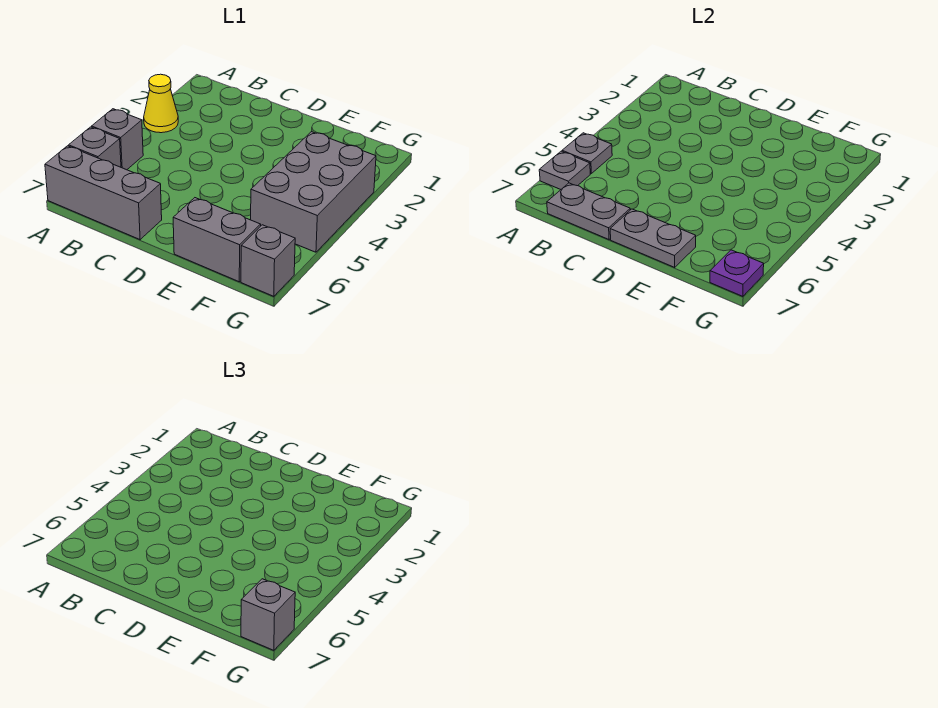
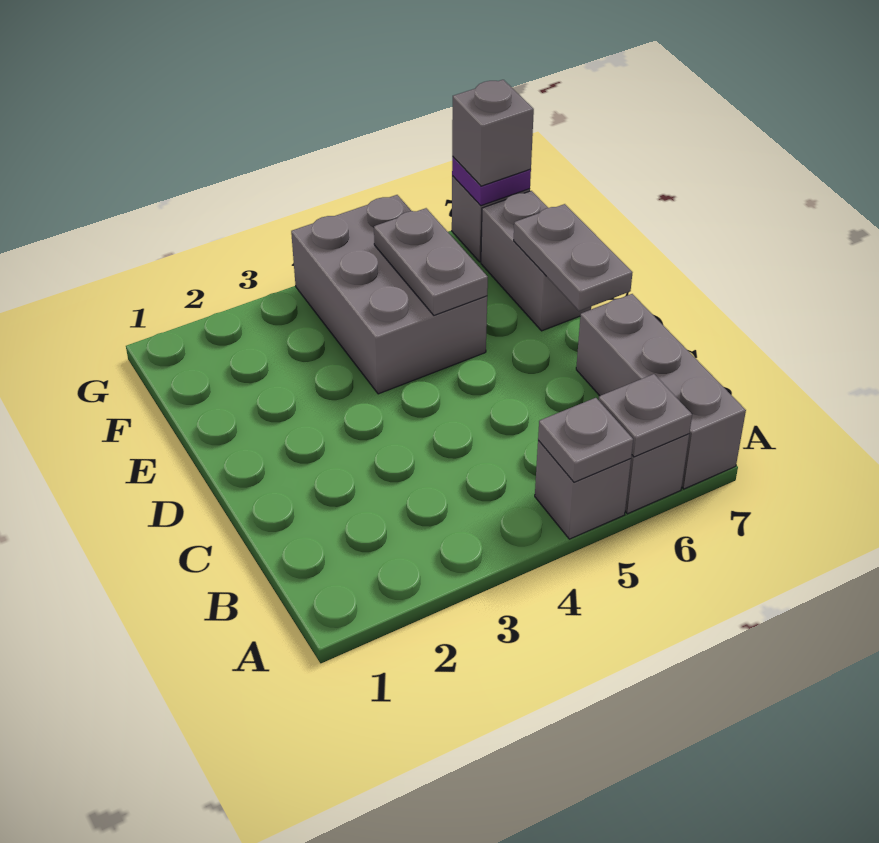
yellow 1x1 cone [144,74,178,133] -> none
grey 1x2 plate [547,183,630,239] -> grey 1x2 plate moved to [374,208,488,315]
grey 2x3 brick [251,132,376,252] -> grey 2x3 brick turned to [291,195,487,394]

